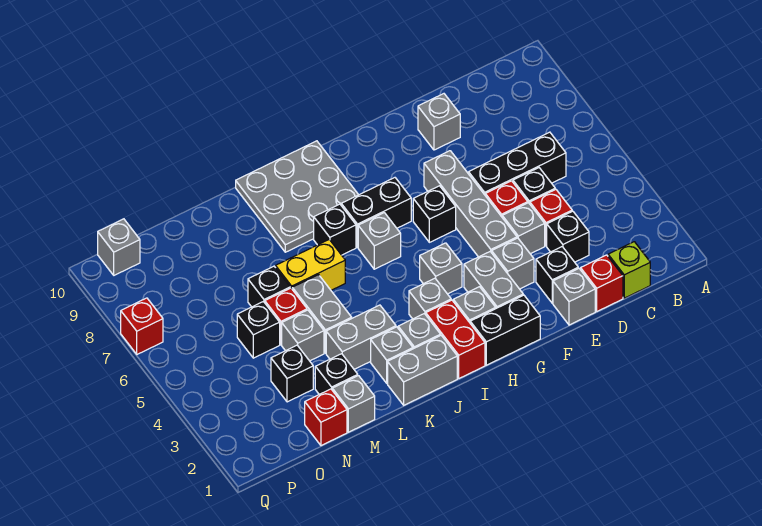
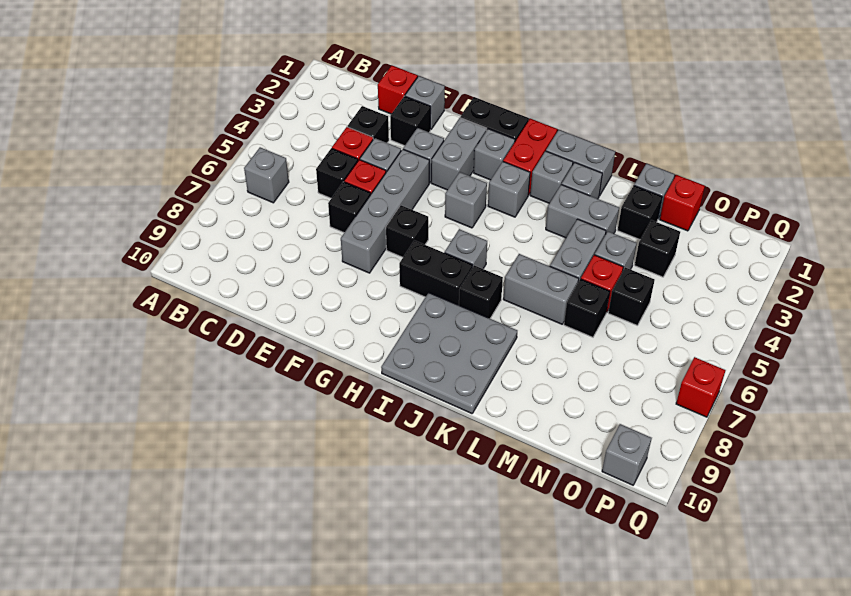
lime 1x1 brick [608,242,650,298] -> none
black 1x3 brick [469,132,566,195] -> black 1x1 brick [328,182,371,233]
grey 1x1 brick [418,94,460,150] -> grey 1x1 brick moved to [244,147,289,203]
yellow 1x2 brick [276,240,345,290] -> grey 1x2 brick [503,254,579,324]

